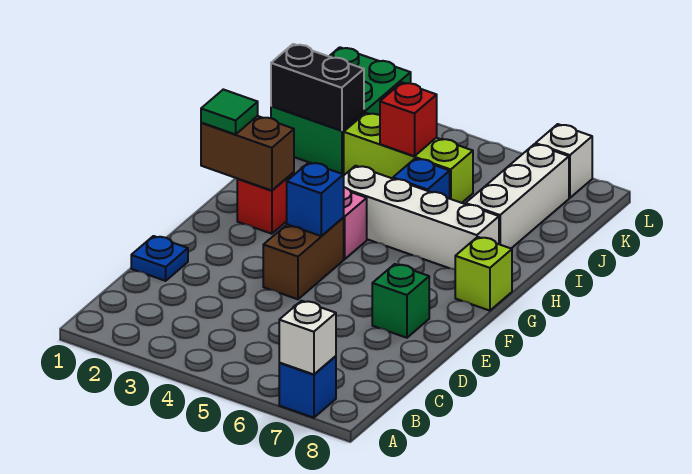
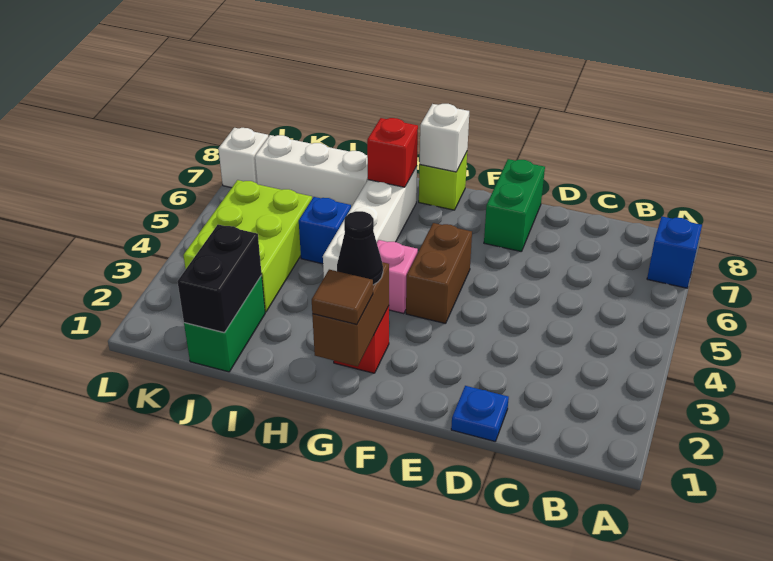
white 1x1 brick [279,301,336,374] -> white 1x1 brick moved to [420,104,469,172]
brown 1x2 brick [263,218,344,299] -> brown 1x2 brick turned to [406,223,472,324]
green 1x1 brick [372,264,429,338] -> green 1x2 brick [484,159,545,252]
blue 1x1 brick [287,162,344,236] -> none
green 1x1 tile [201,89,258,134] -> brown 1x1 tile [312,270,373,324]
none -> black 1x1 cone [337,211,383,285]
green 2x3 brick [271,47,411,174] -> green 1x2 brick [184,275,265,372]
lime 1x3 brick [344,113,473,203] -> lime 2x3 brick [183,180,312,312]
red 1x1 brick [380,82,437,156] -> red 1x1 brick moved to [367,118,418,187]

